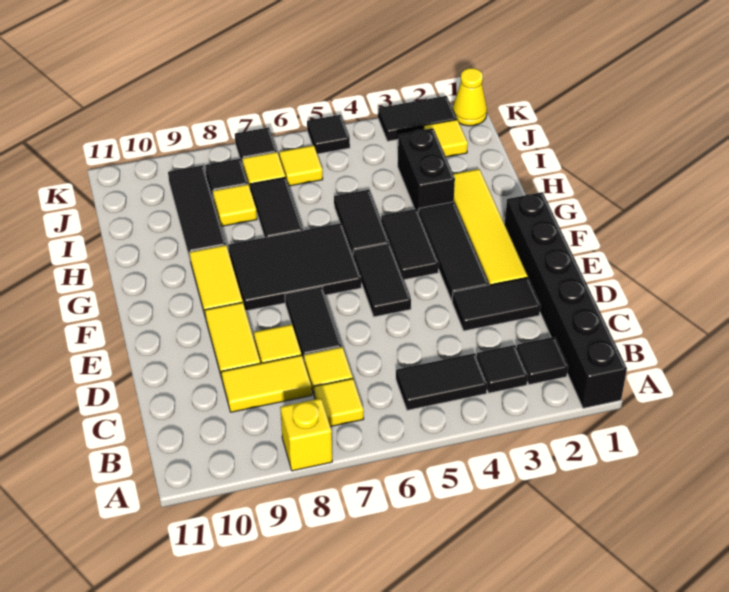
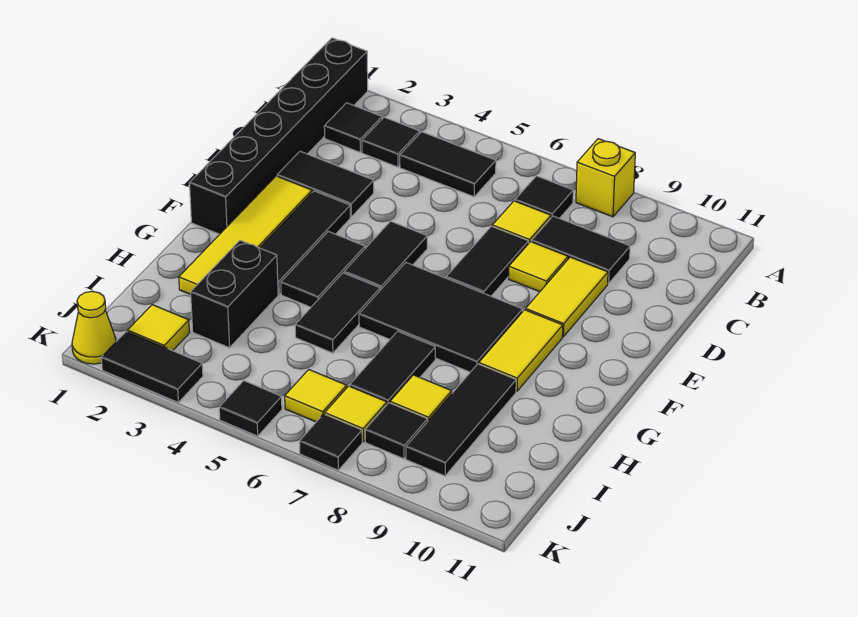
yellow 1x1 tile [314,379,364,427] -> black 1x1 tile [515,176,573,218]
yellow 1x2 tile [221,355,312,412] -> black 1x2 tile [532,216,630,284]

